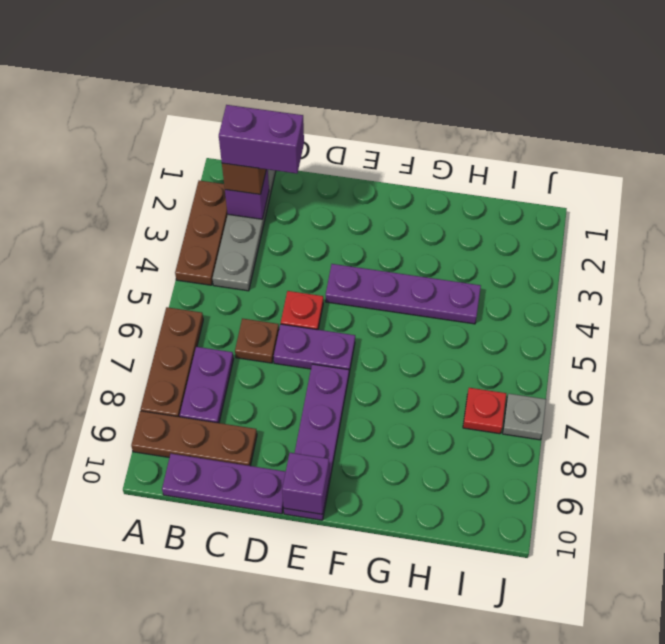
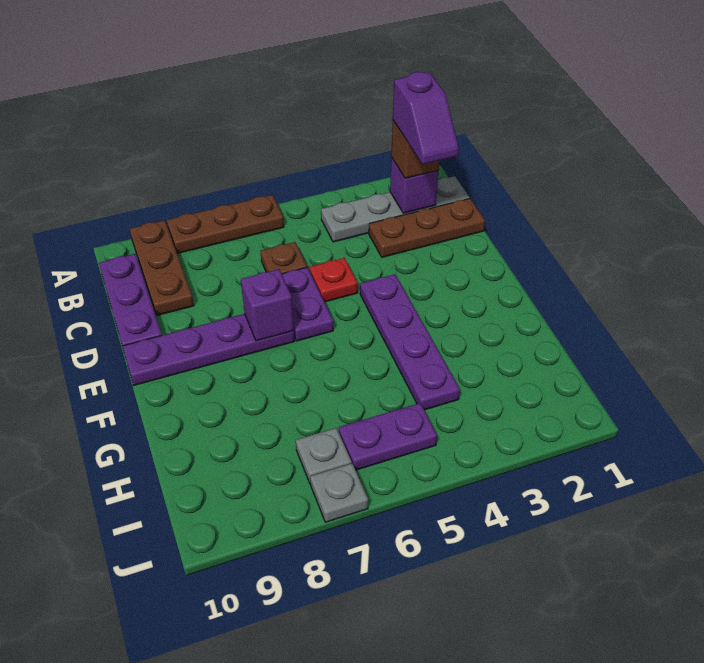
brown 1x3 plate [175,181,228,285] -> brown 1x3 plate moved to [369,198,485,257]
purple 1x2 brick [219,105,304,174] -> purple 1x2 slope [393,72,459,164]
purple 1x2 plate [180,347,233,423] -> purple 1x2 plate moved to [339,403,437,470]
purple 1x1 brick [282,453,329,514] -> purple 1x1 brick moved to [241,269,294,341]
red 1x1 plate [463,388,506,434] -> grey 1x1 plate [296,428,352,484]

